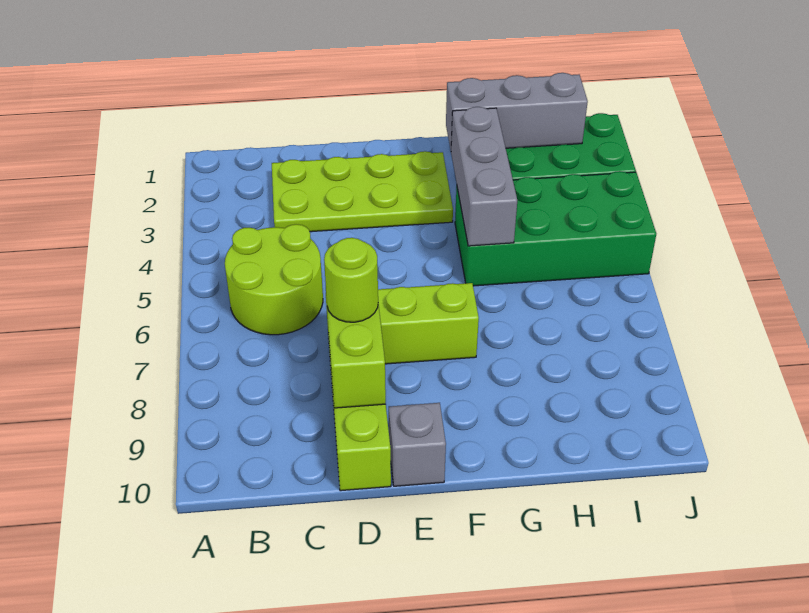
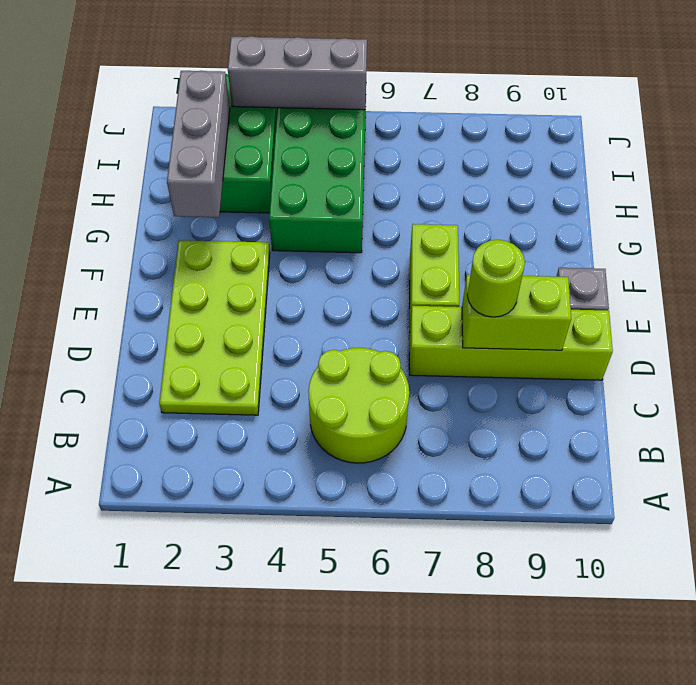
grey 1x3 brick [451,107,517,246] -> grey 1x3 brick moved to [228,36,367,110]

